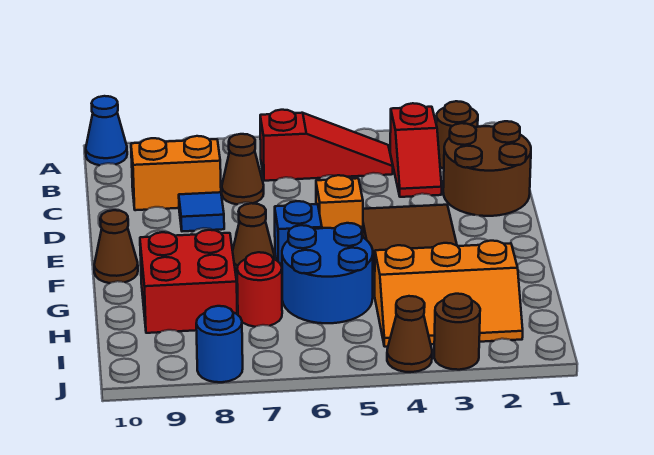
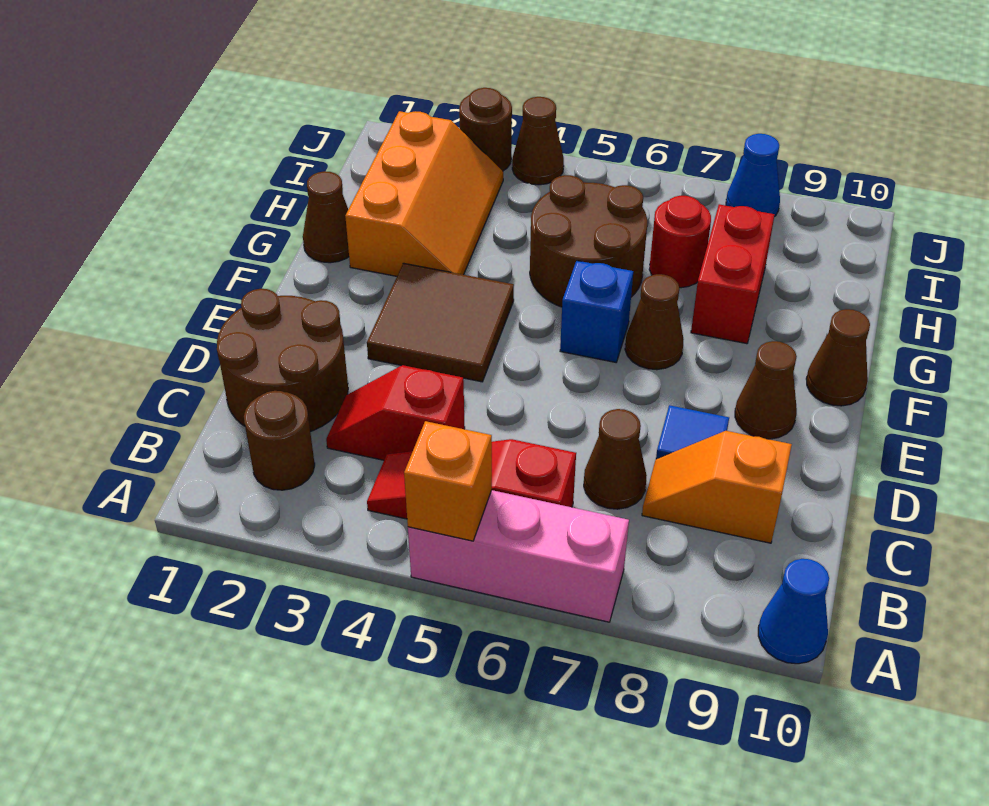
none -> pink 1x3 brick [408,490,629,622]
red 1x2 slope [390,103,442,197] -> red 1x2 slope turned to [326,365,465,460]
orange 1x2 brick [131,136,221,210] -> orange 1x2 slope [642,431,792,543]
orange 1x1 brick [316,175,363,237] -> orange 1x1 brick moved to [404,421,492,541]
none -> brown 1x1 cone [735,341,797,439]
none -> brown 1x1 cone [303,171,349,263]
blue 2x2 round brick [282,223,373,323] -> brown 2x2 round brick [530,175,647,307]
red 2x2 brick [140,230,237,333] -> red 1x2 brick [691,204,775,344]
orange 2x3 slope [375,241,523,347] -> orange 2x3 slope turned to [345,111,503,276]
blue 1x1 round brick [196,306,243,382] -> blue 1x1 cone [726,134,780,217]

